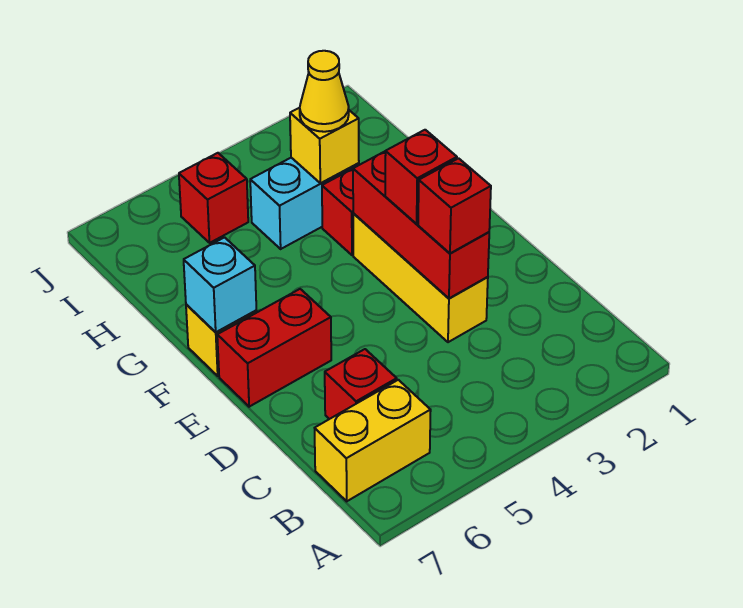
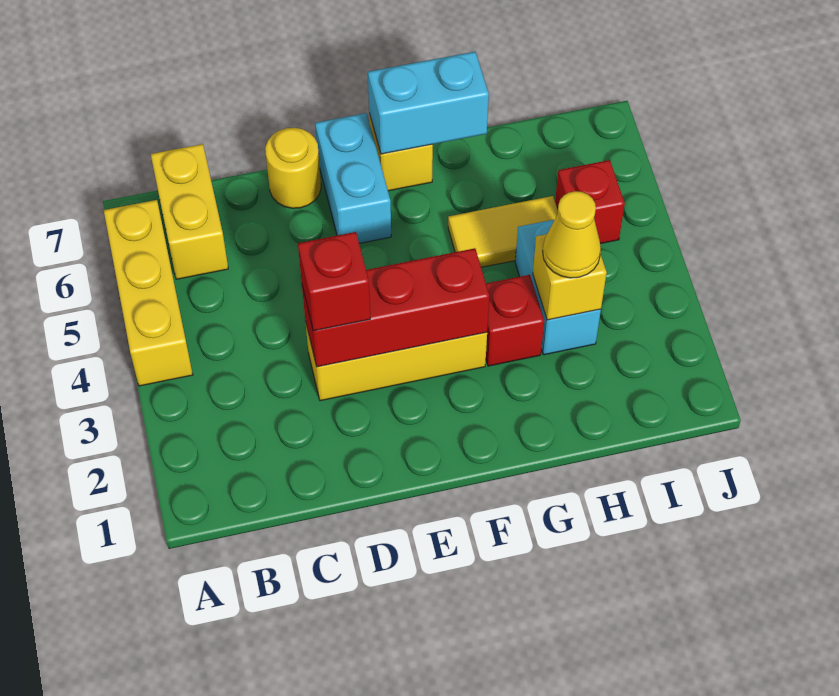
none -> yellow 1x3 brick [104,200,193,386]
red 1x1 brick [325,349,397,419] -> none
none -> yellow 1x1 round brick [265,128,321,208]
red 1x1 brick [385,130,457,224] -> none
red 1x2 brick [217,289,331,407] -> cyan 1x2 brick [315,113,391,243]
cyan 1x1 brick [184,237,256,332] -> cyan 1x2 brick [368,52,489,154]
none -> yellow 1x2 tile [448,196,558,267]

